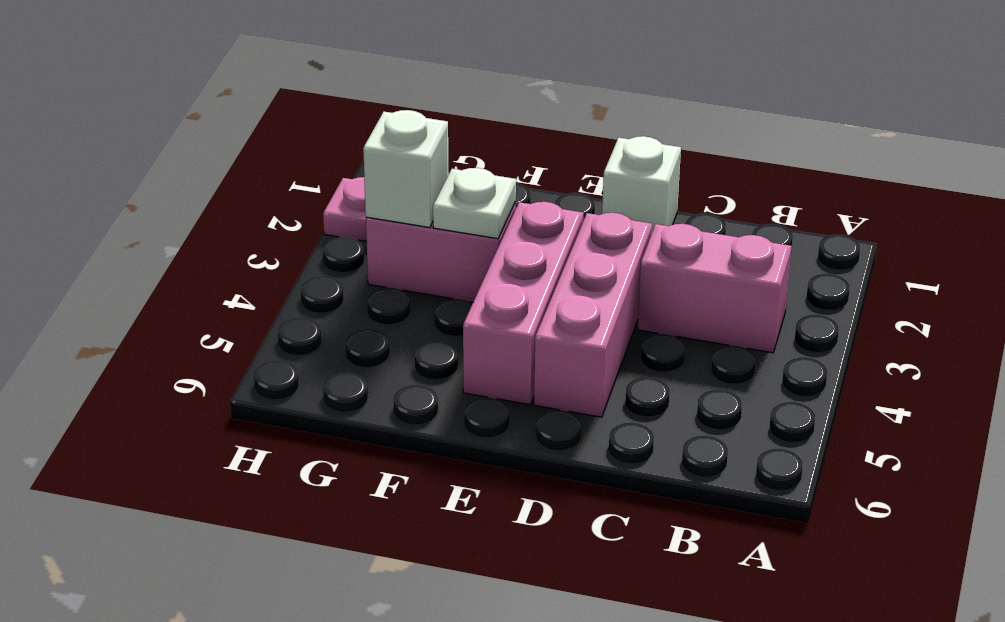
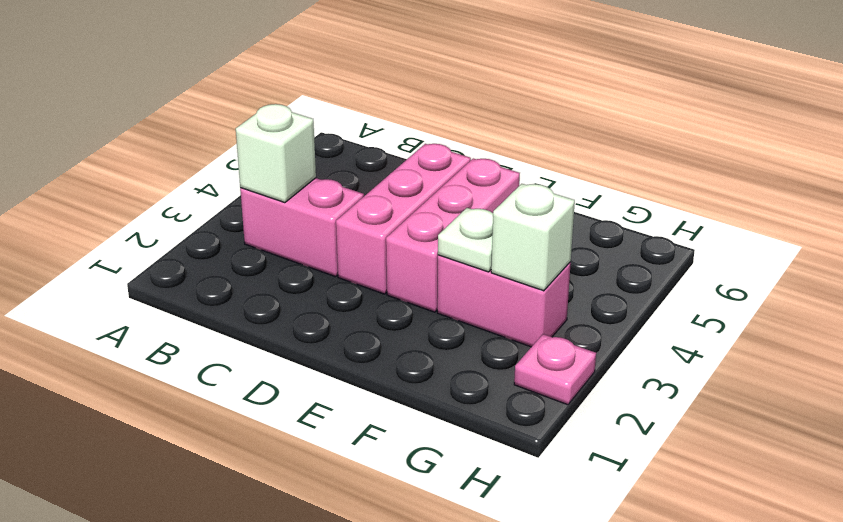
white 1x1 brick [602,136,681,232] -> white 1x1 brick moved to [236,104,316,203]

